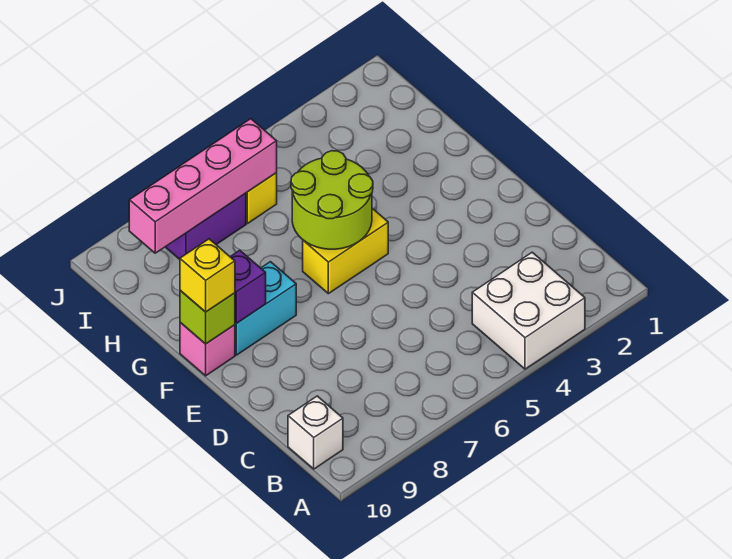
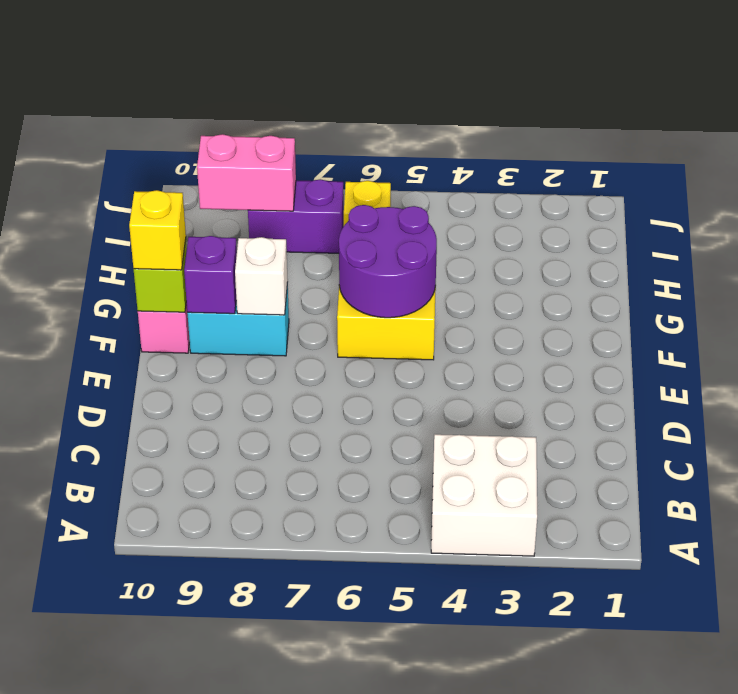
white 1x1 brick [288,396,343,469] -> white 1x1 brick moved to [235,237,288,315]
lime 2x2 round brick [291,151,373,249] -> purple 2x2 round brick [339,205,437,318]
pink 1x4 brick [129,119,277,253] -> pink 1x2 brick [197,134,296,211]

